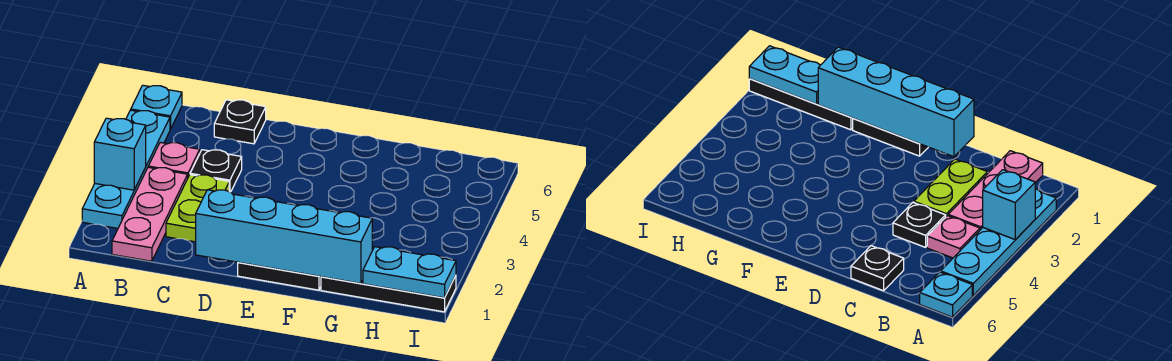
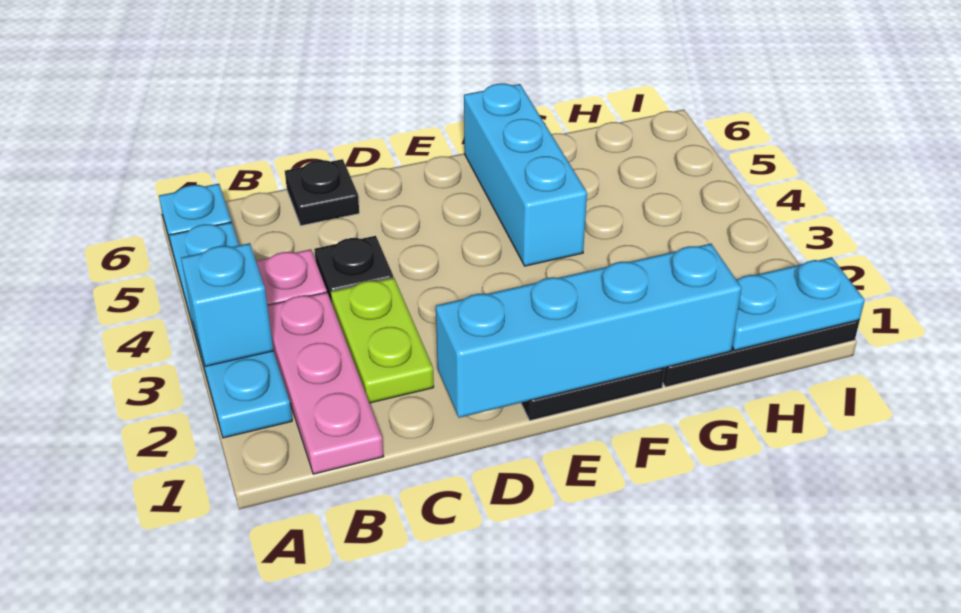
none -> cyan 1x3 brick [464,84,587,266]

